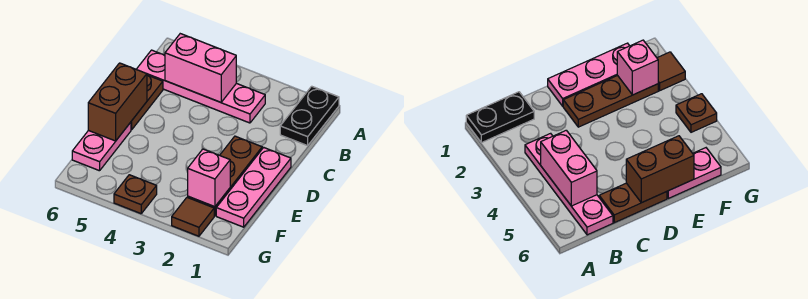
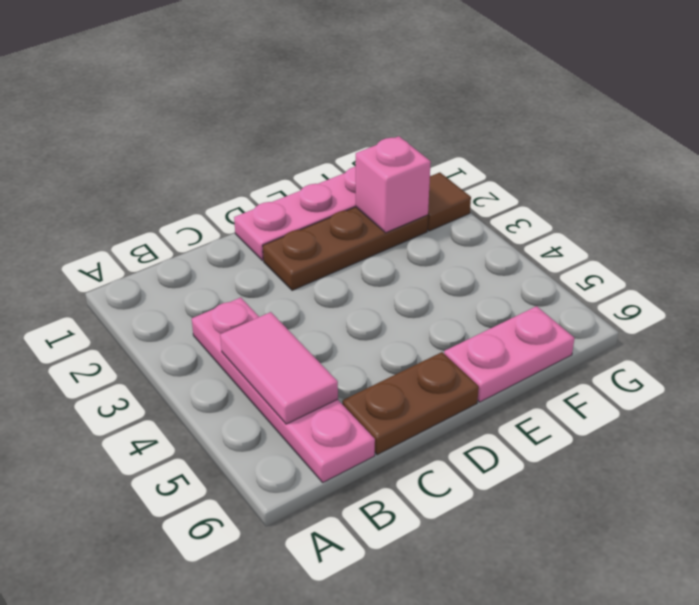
black 1x2 plate [280,86,339,146] -> none
pink 1x2 brick [165,34,236,102] -> pink 1x2 tile [220,312,338,424]
brown 1x2 brick [88,63,147,141] -> none
brown 1x1 plate [114,175,157,214] -> none

